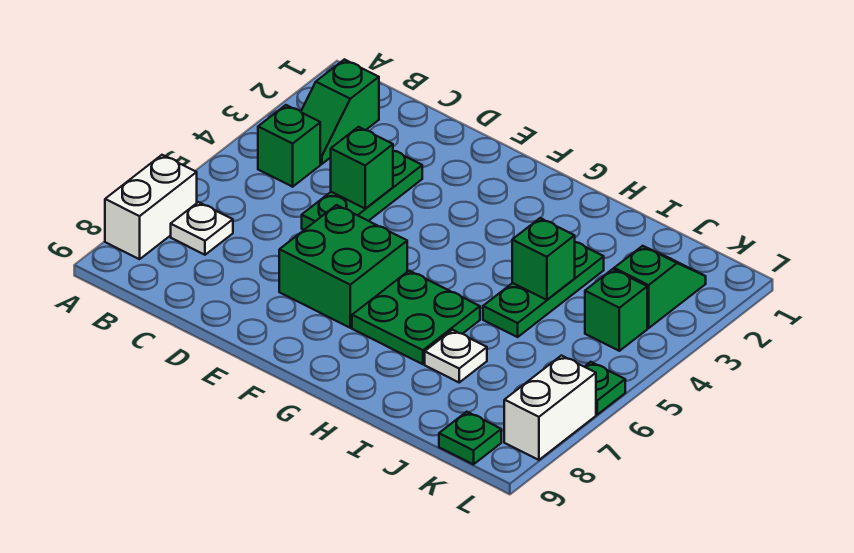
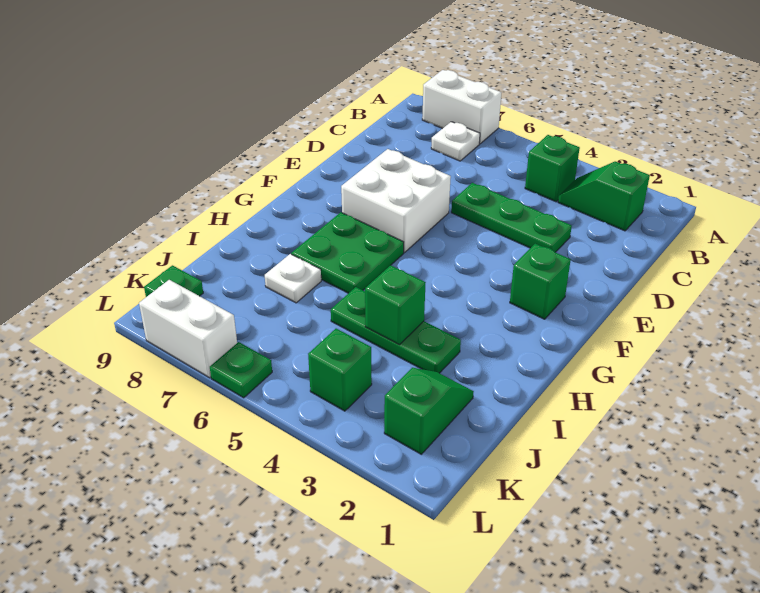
green 1x1 brick [331,127,393,208] -> green 1x1 brick moved to [510,244,571,319]
green 2x2 brick [279,205,407,328] -> white 2x2 brick [341,149,451,253]
green 1x2 slope [614,246,706,328] -> green 1x2 slope turned to [384,368,474,454]

